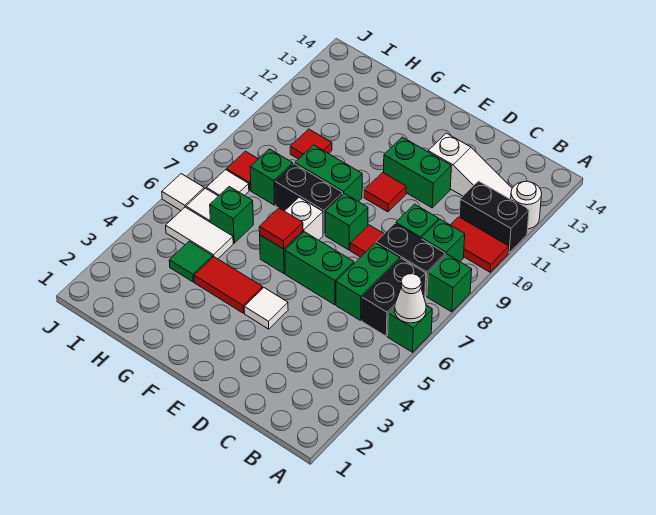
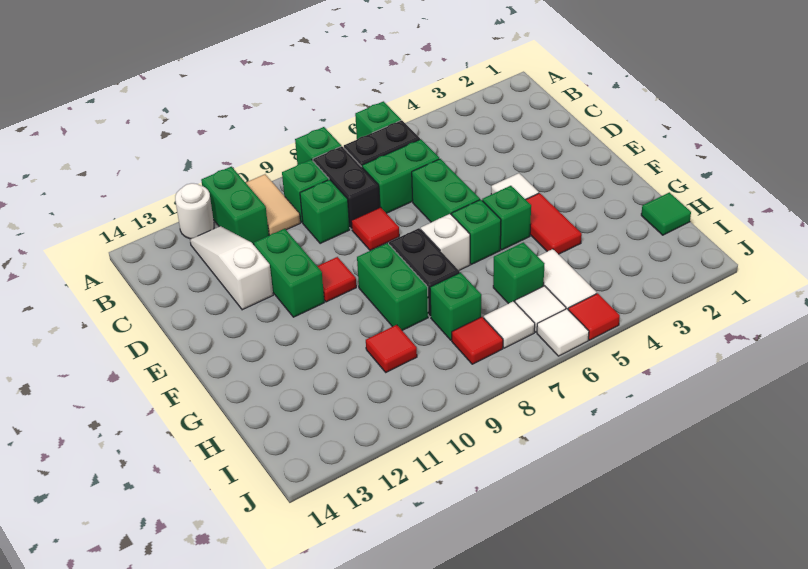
white 1x1 cone [395,274,426,323] -> none
red 1x2 tile [451,217,509,272] -> tan 1x2 tile [246,174,300,235]
black 1x2 brick [459,181,529,253] -> green 1x2 brick [201,167,269,245]
green 1x1 brick [325,193,368,250] -> green 1x1 brick moved to [482,186,531,250]
red 1x1 tile [259,208,303,249] -> red 1x1 tile moved to [568,293,620,340]
green 1x1 tile [169,241,213,282] -> green 1x1 tile moved to [641,192,691,235]

